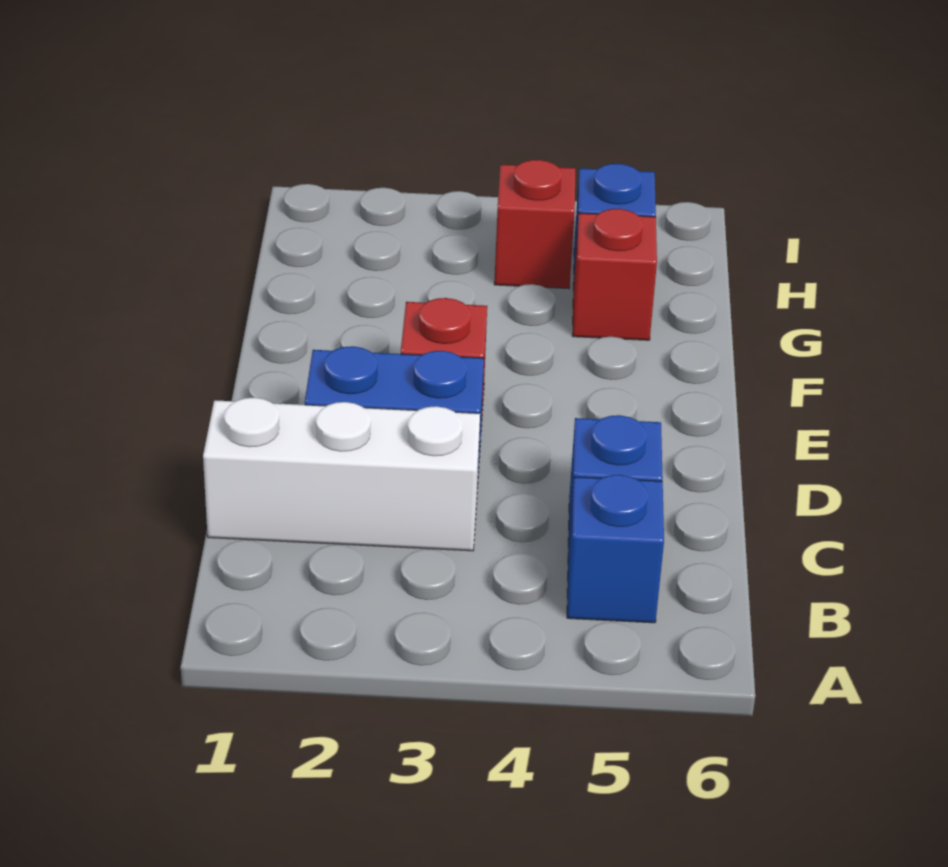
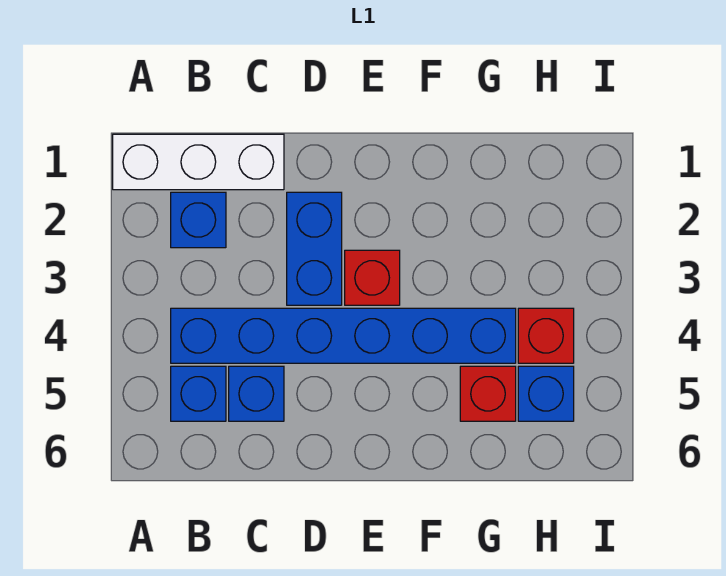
none -> blue 1x1 brick [171,192,226,248]
none -> blue 1x6 brick [171,308,516,363]
white 1x3 brick [203,397,480,551] -> white 1x3 brick turned to [113,134,284,190]

